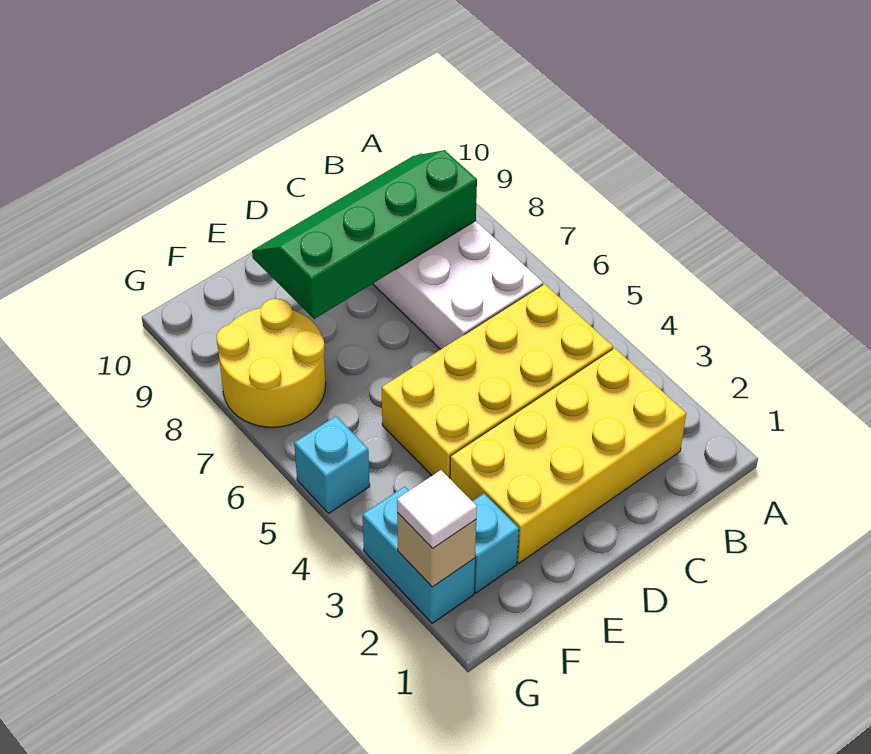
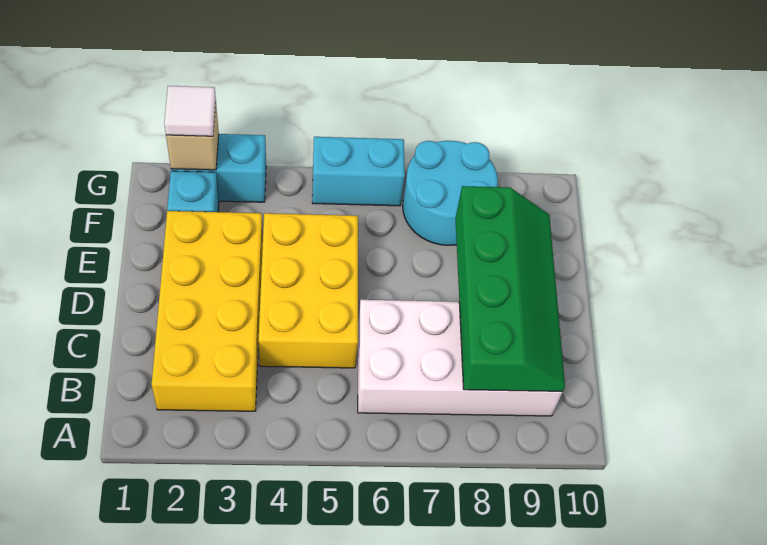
yellow 2x4 brick [381,284,613,478] -> yellow 2x3 brick [259,213,358,368]
yellow 2x2 round brick [216,299,326,427] -> cyan 2x2 round brick [403,141,498,245]
cyan 1x1 brick [294,416,370,513] -> cyan 1x2 brick [312,137,405,206]

